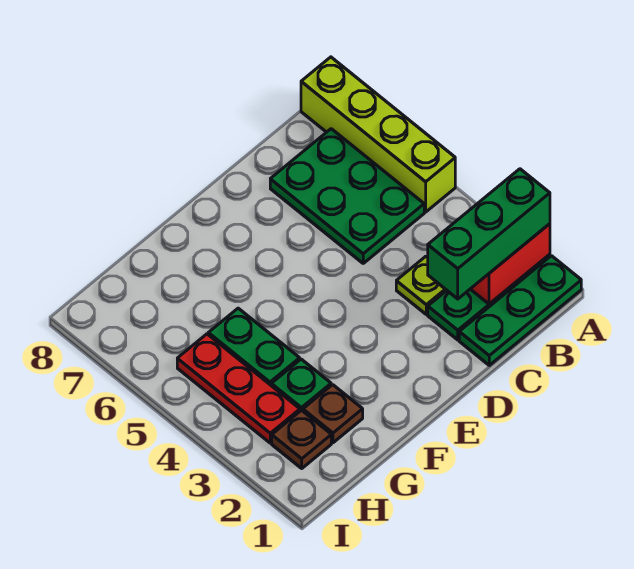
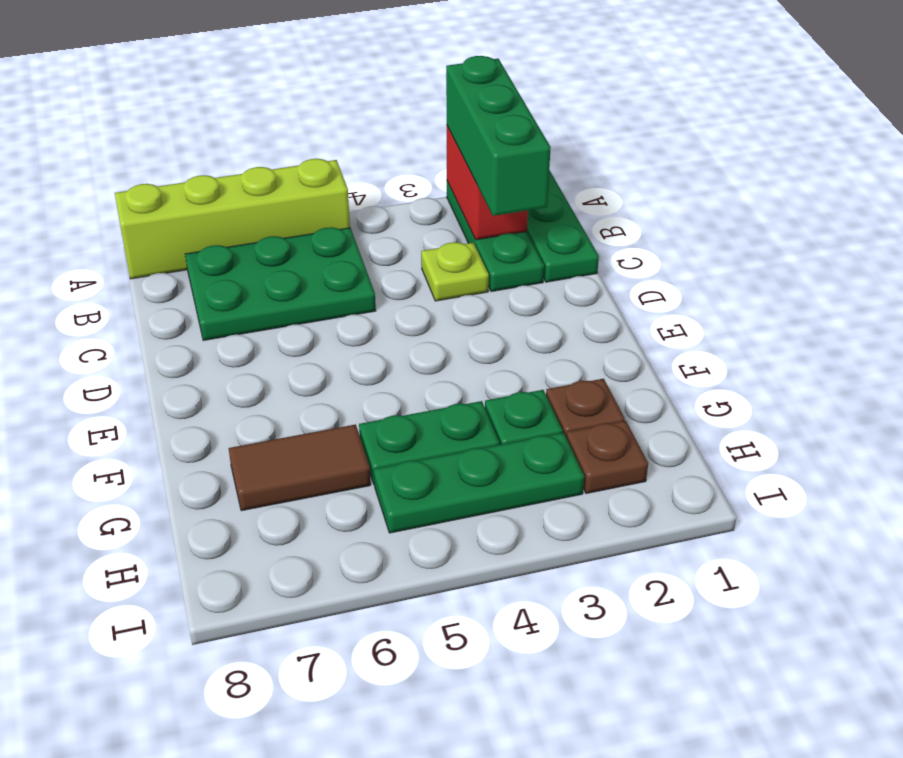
none -> brown 1x2 tile [229,424,371,511]
red 1x3 plate [177,334,300,443] -> green 1x3 plate [374,433,584,533]

